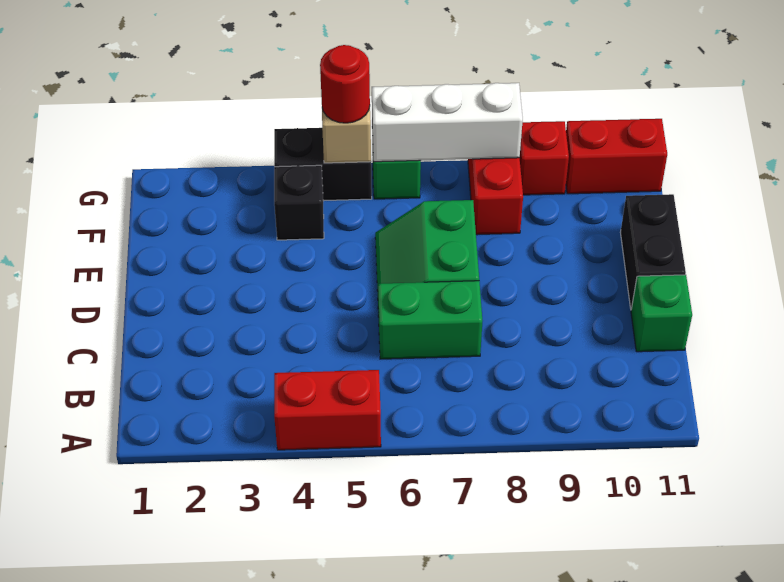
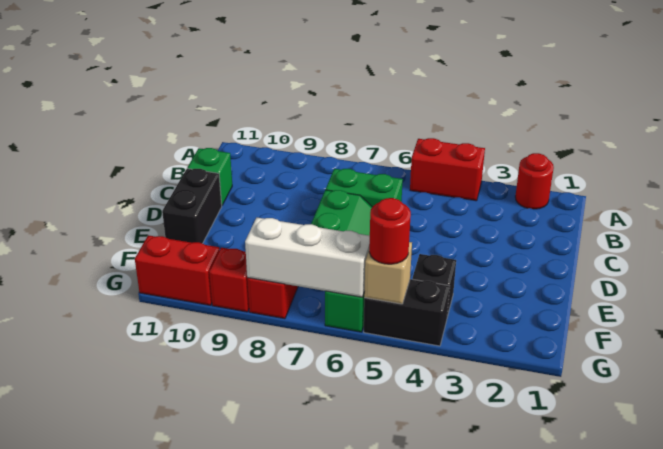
none -> red 1x1 round brick [515,153,554,209]

